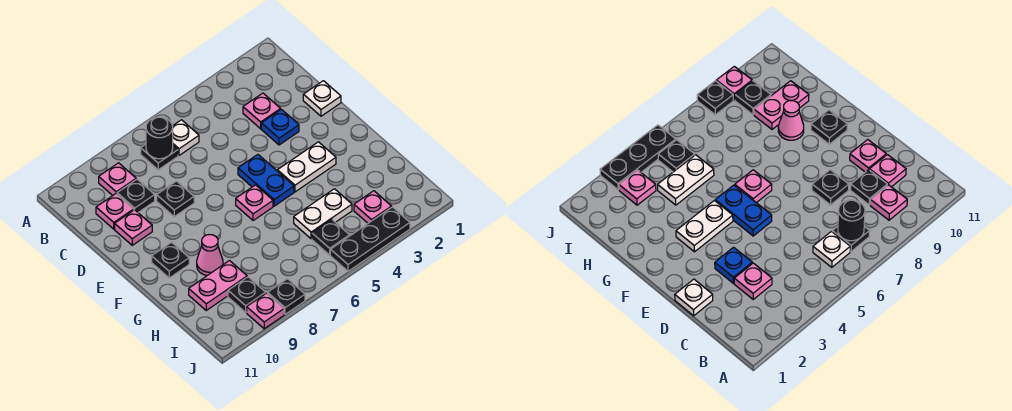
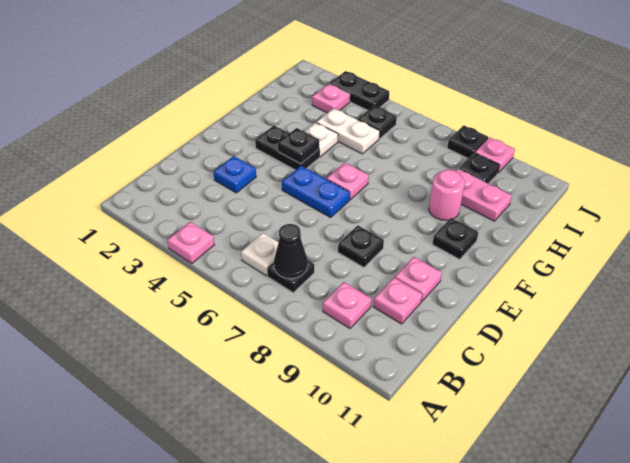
black 1x1 round brick [146,117,173,159] -> black 1x1 cone [274,224,308,278]
pink 1x1 plate [243,93,281,129] -> pink 1x1 plate moved to [167,222,215,263]
black 1x1 plate [117,179,155,212] -> black 1x1 plate moved to [278,128,319,164]
white 1x1 plate [303,81,341,116] -> white 1x1 plate moved to [305,123,338,157]
blue 1x2 plate [238,155,294,206] -> blue 1x2 plate turned to [282,166,350,217]
white 1x2 plate [277,142,336,192] -> black 1x2 plate [255,126,319,170]
pink 1x1 cone [197,235,223,276] -> pink 1x1 round brick [429,169,465,220]
black 1x3 plate [330,207,410,271] -> black 1x2 plate [329,71,389,110]

